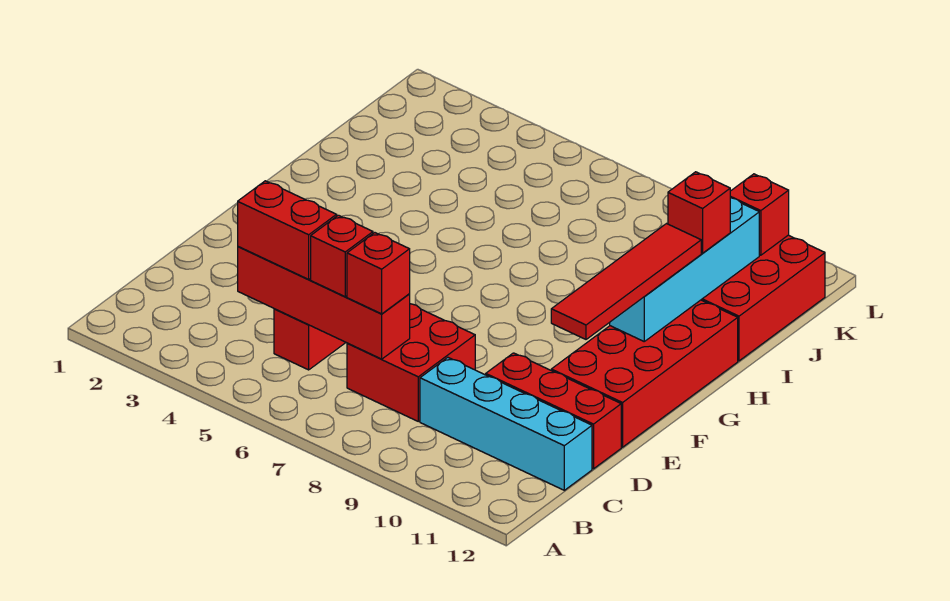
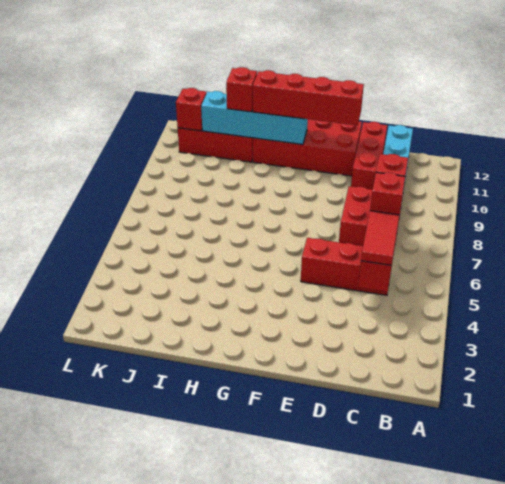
red 1x2 brick [238,181,337,280] -> red 1x2 tile [361,211,399,265]
red 1x4 tile [551,224,701,339] -> red 1x4 brick [253,70,364,126]

